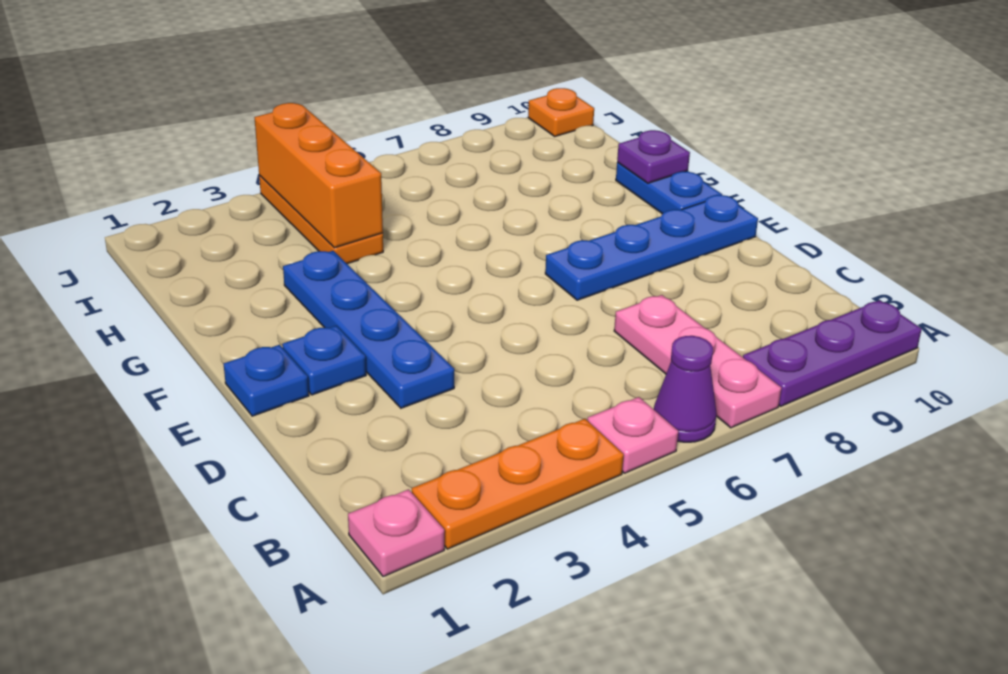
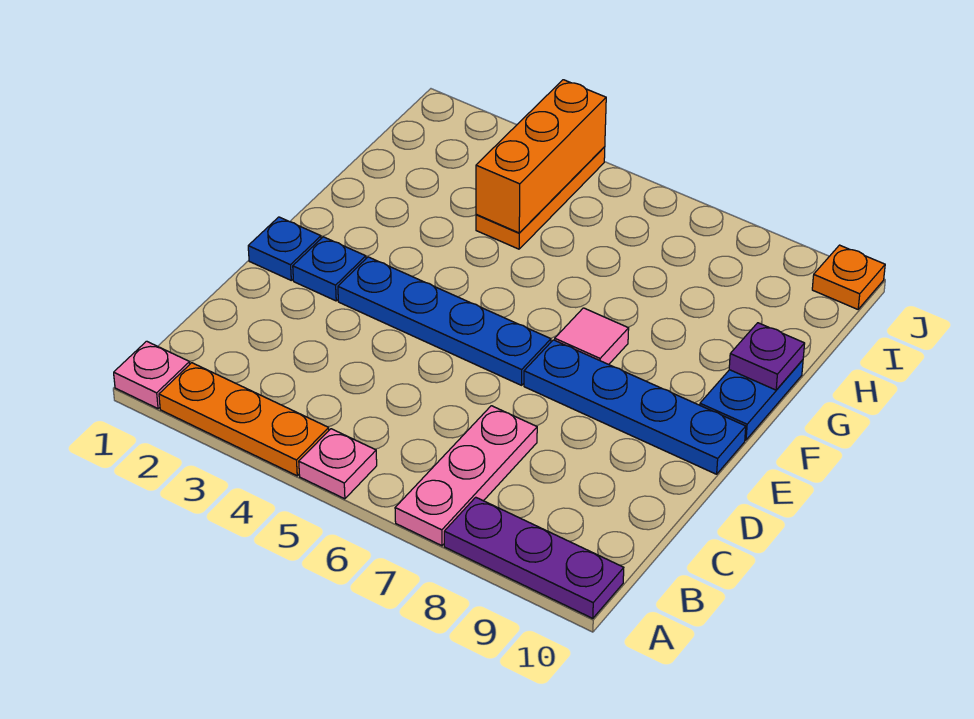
purple 1x1 cone [654,336,717,442] -> none
blue 1x4 plate [283,251,454,408] -> blue 1x4 plate turned to [338,257,551,385]
none -> pink 1x1 tile [555,308,629,365]

